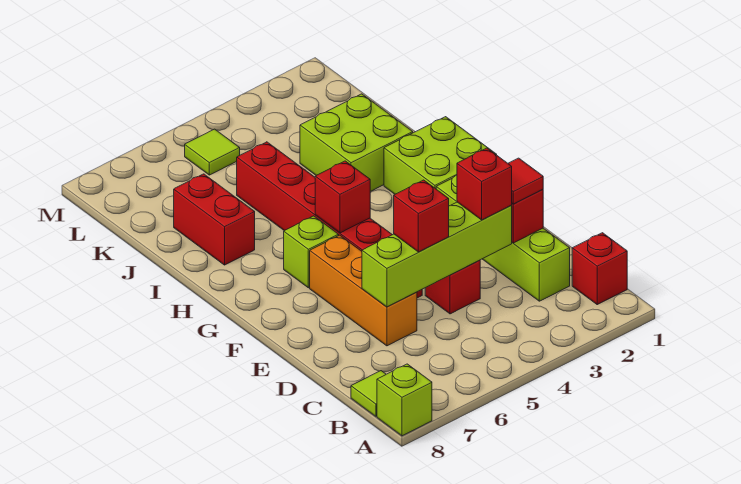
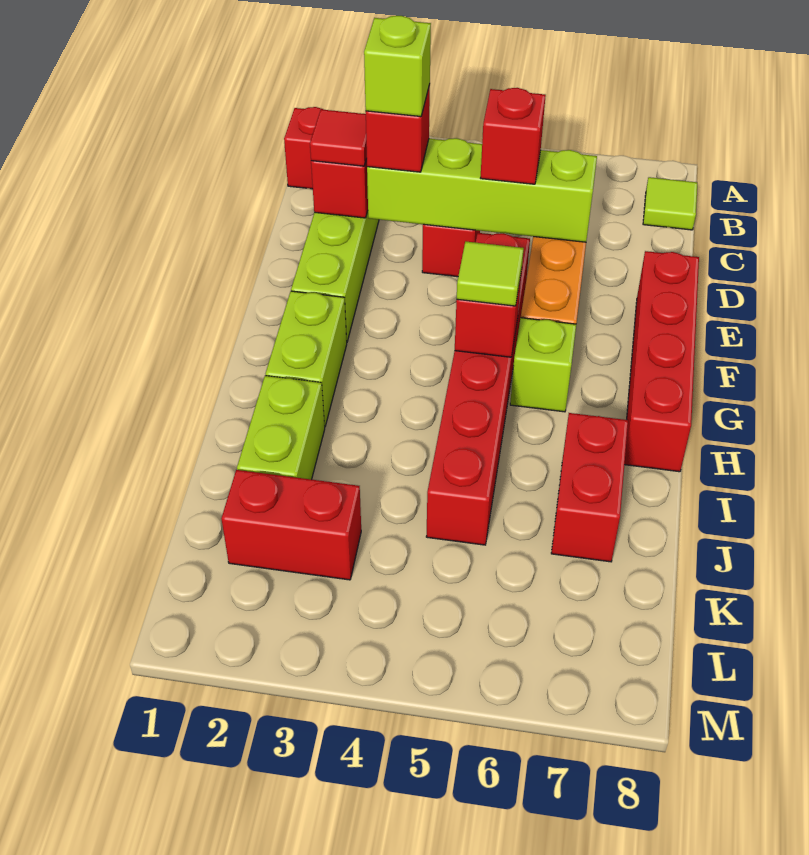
lime 1x1 brick [377,364,432,436] -> lime 1x1 brick moved to [364,16,431,117]
none -> red 1x4 brick [625,251,699,472]
lime 2x2 brick [384,117,496,194] -> lime 1x2 brick [266,291,347,426]
lime 2x2 brick [300,94,413,192] -> lime 1x2 brick [237,376,325,479]
none -> red 1x2 brick [221,470,361,580]
lime 1x1 tile [185,129,240,175] -> lime 1x1 tile moved to [457,242,524,306]

